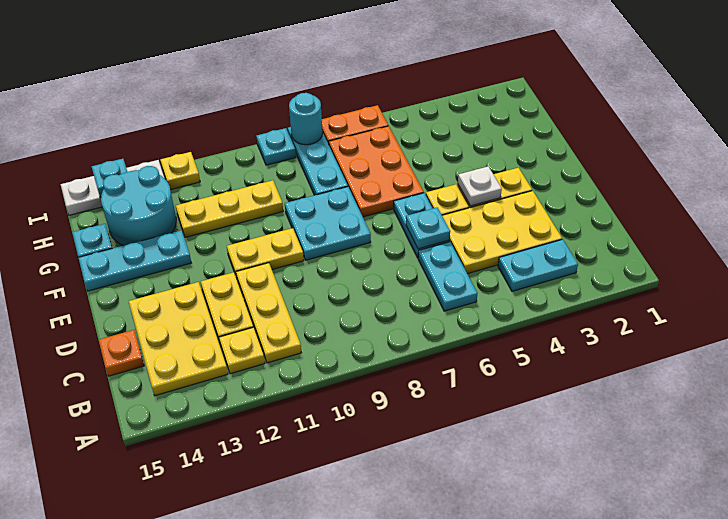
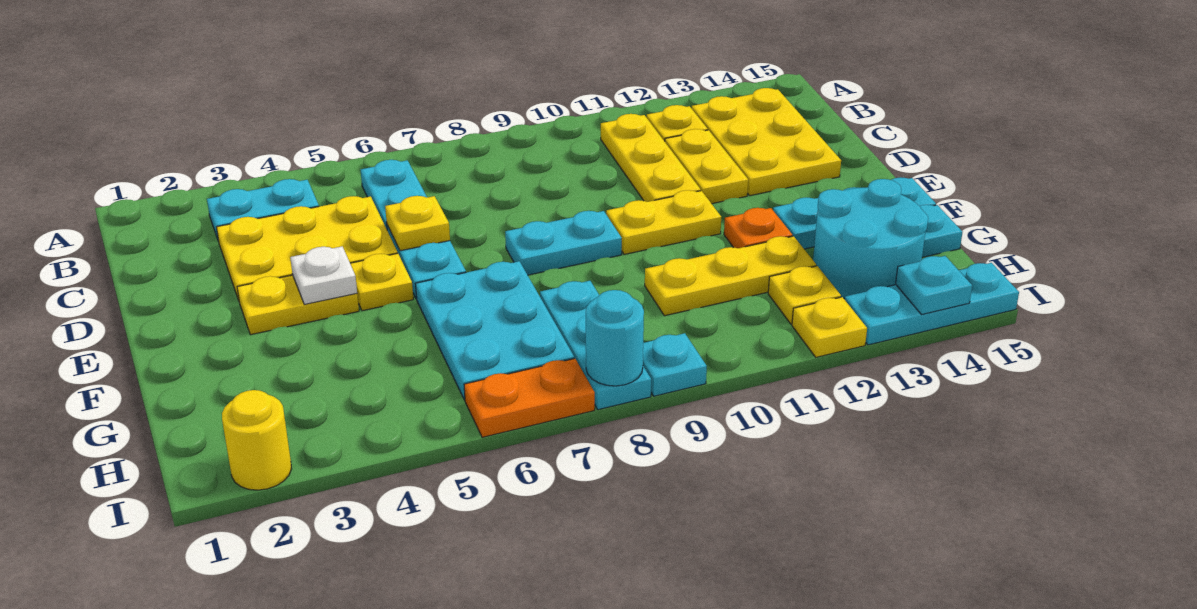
orange 1x1 plate [99,330,144,376] -> orange 1x1 plate moved to [724,208,793,248]
cyan 1x1 plate [406,207,450,249] -> yellow 1x1 plate [385,196,450,251]
cyan 2x2 plate [285,187,371,260] -> cyan 1x2 plate [505,211,622,275]
orange 2x3 plate [329,126,424,217] -> cyan 2x3 plate [416,261,574,400]
none -> yellow 1x1 plate [768,266,841,324]
none -> yellow 1x1 round brick [222,390,292,490]
white 1x3 plate [61,160,164,215] -> cyan 1x3 plate [845,263,1019,345]

